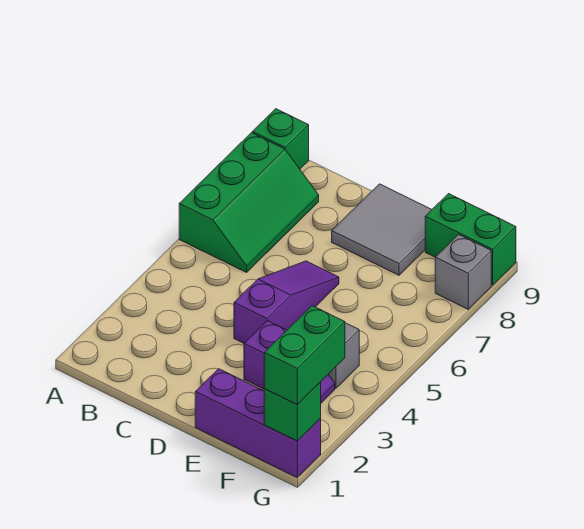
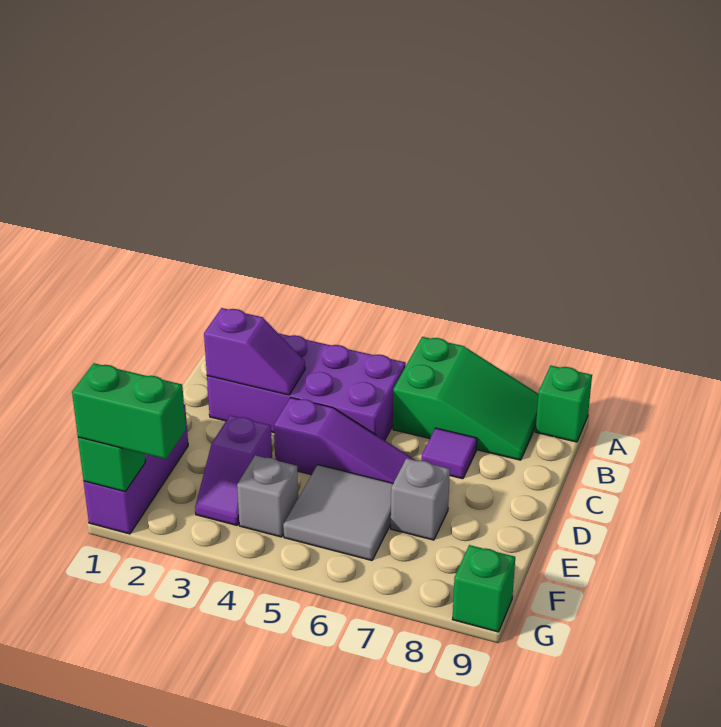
green 2x3 slope [179,133,319,272] -> green 2x3 slope turned to [393,337,538,460]
none -> purple 2x4 brick [207,333,406,440]
none -> purple 1x2 slope [204,308,305,395]
none -> purple 1x1 tile [421,428,477,479]
grey 2x2 tile [332,184,432,275] -> grey 2x2 tile moved to [283,465,393,560]
green 1x2 brick [425,194,516,285] -> green 1x1 brick [453,545,515,632]
grey 1x1 brick [435,235,491,309] -> grey 1x1 brick moved to [391,458,450,540]

